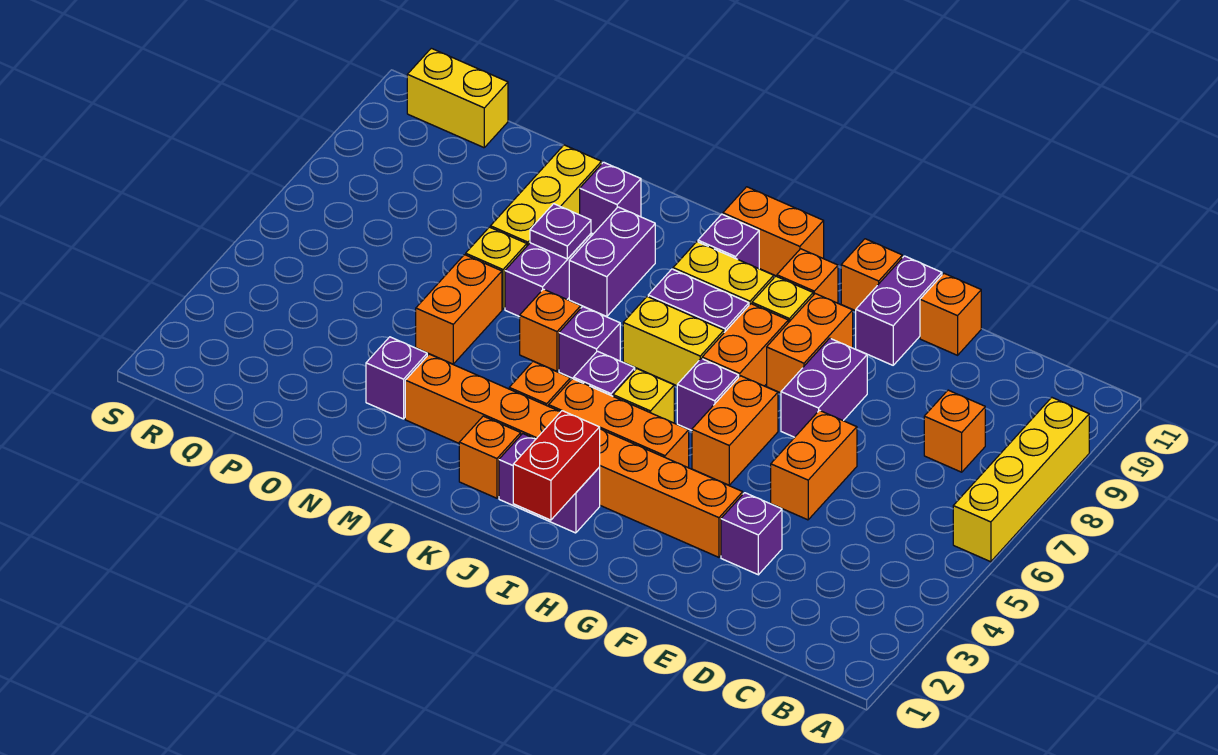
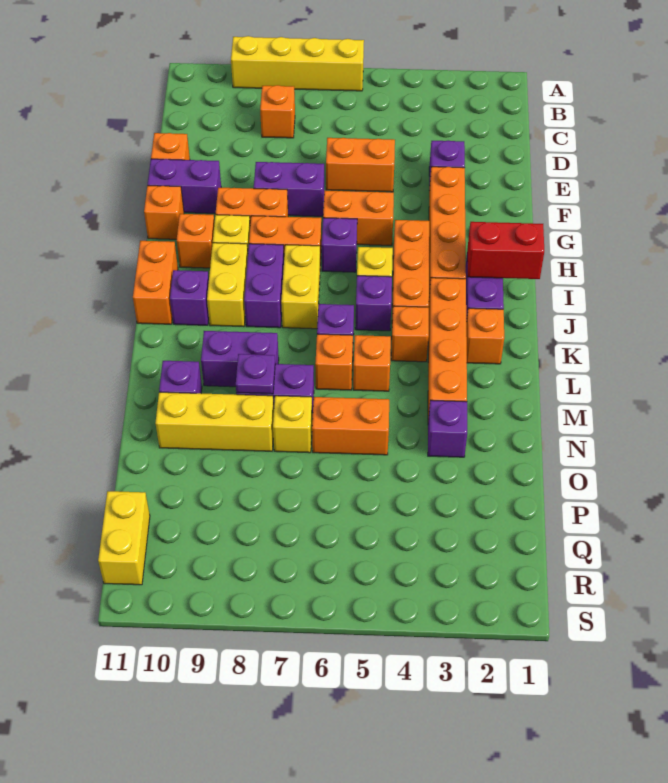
none -> orange 1x1 brick [353,335,391,391]

